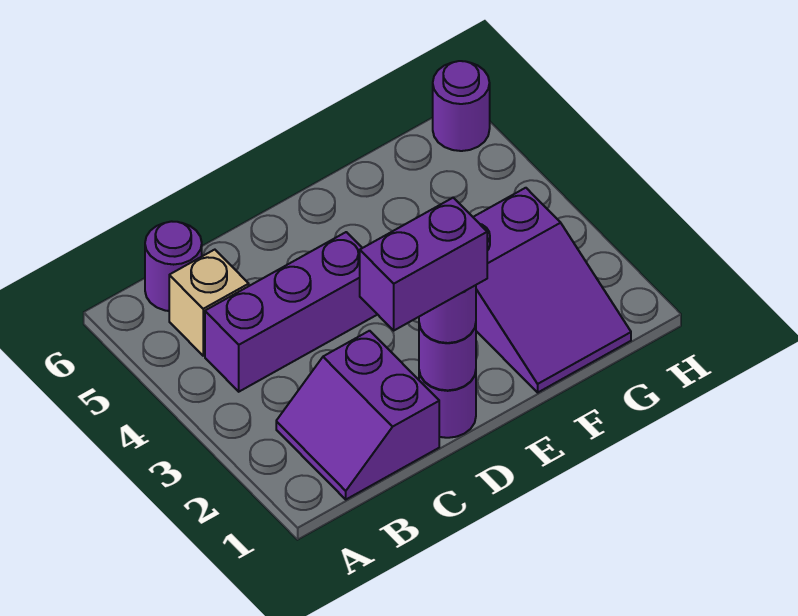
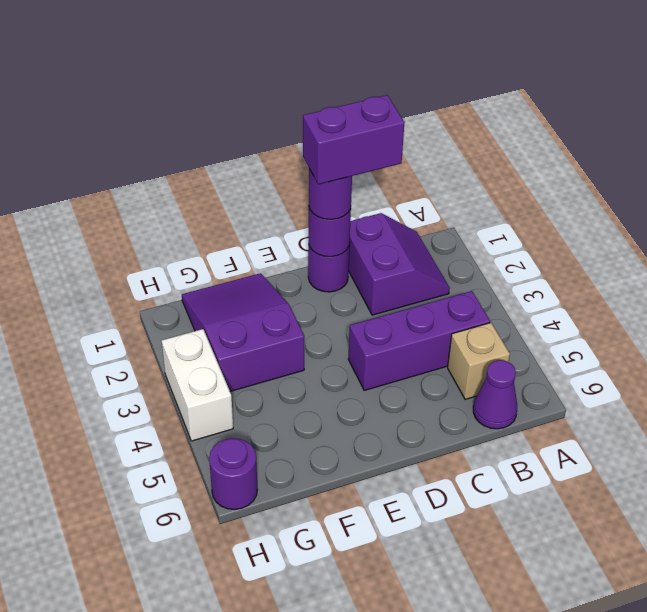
purple 1x1 round brick [145,221,202,311] -> purple 1x1 cone [473,360,517,429]
none -> white 1x2 brick [162,329,233,441]

